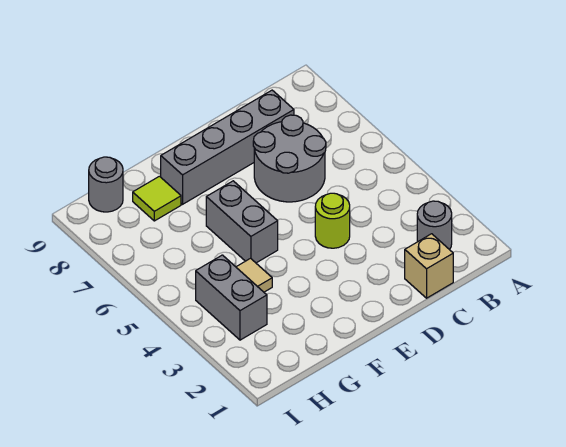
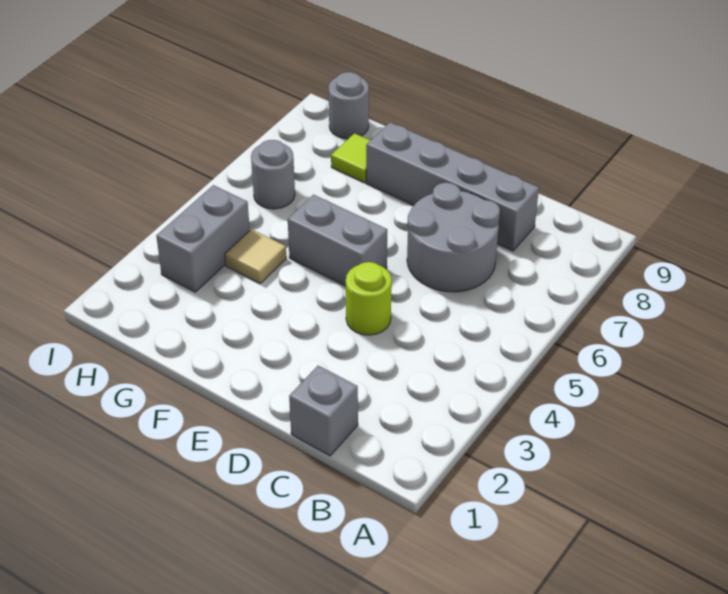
grey 1x1 round brick [417,201,452,250] -> grey 1x1 round brick moved to [251,140,295,209]
tan 1x1 brick [405,234,453,298] -> grey 1x1 brick [289,366,358,456]
grey 1x2 brick [206,181,278,263] -> grey 1x2 brick turned to [288,195,387,286]

